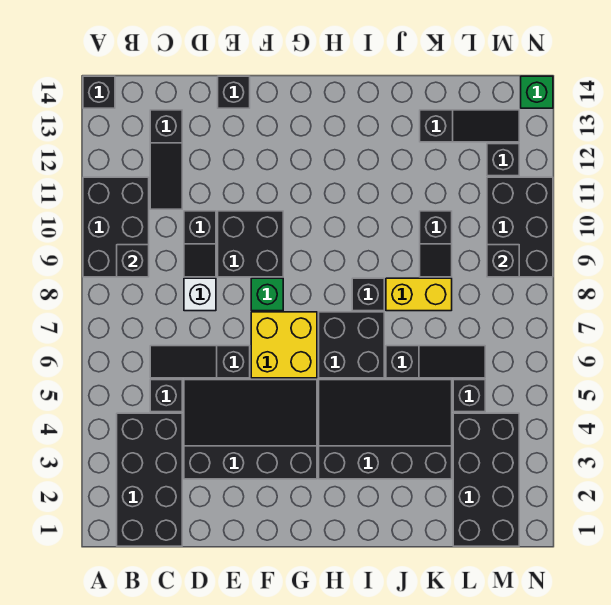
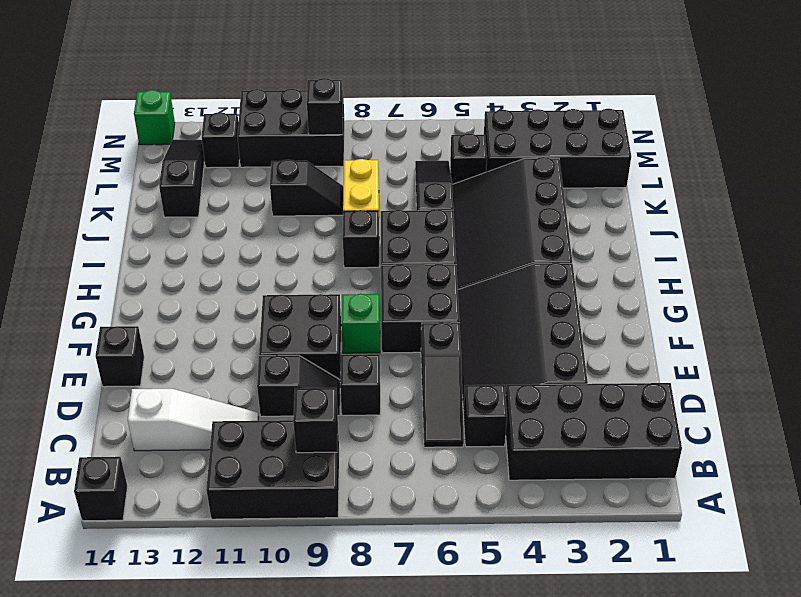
black 1x3 slope [150,110,182,209] -> white 1x3 slope [128,389,258,451]
white 1x1 brick [184,278,216,311] -> black 1x1 brick [340,354,380,415]
yellow 2x2 brick [251,312,317,378] -> black 2x2 brick [381,264,460,353]

